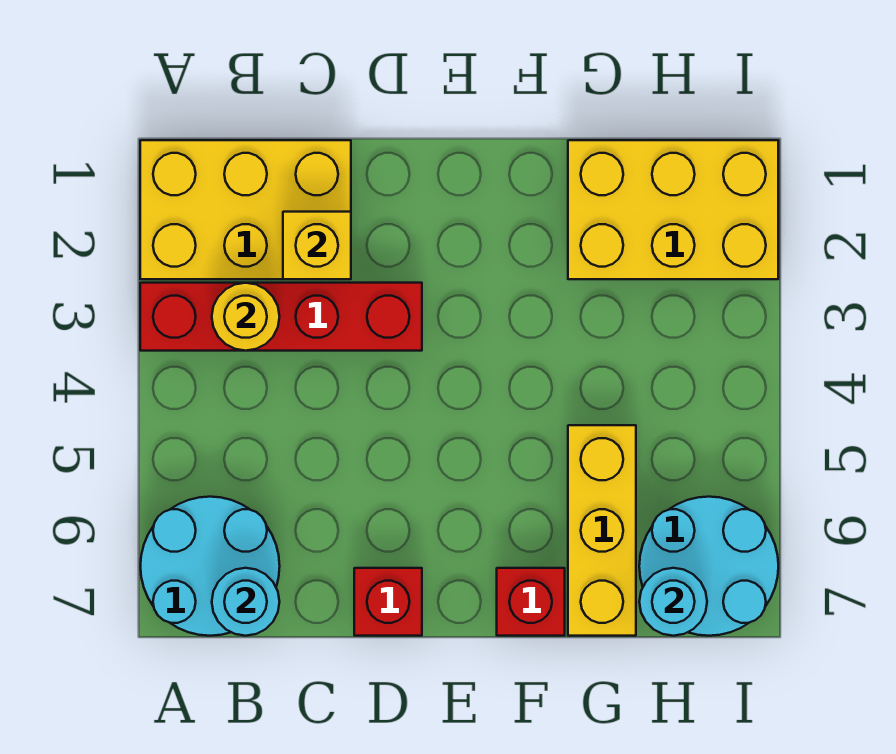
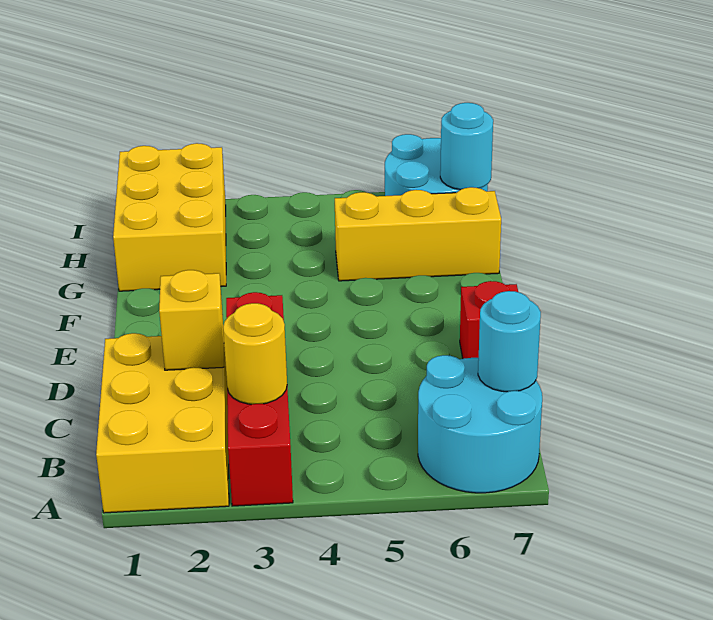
red 1x1 brick [497,568,565,636] -> none

